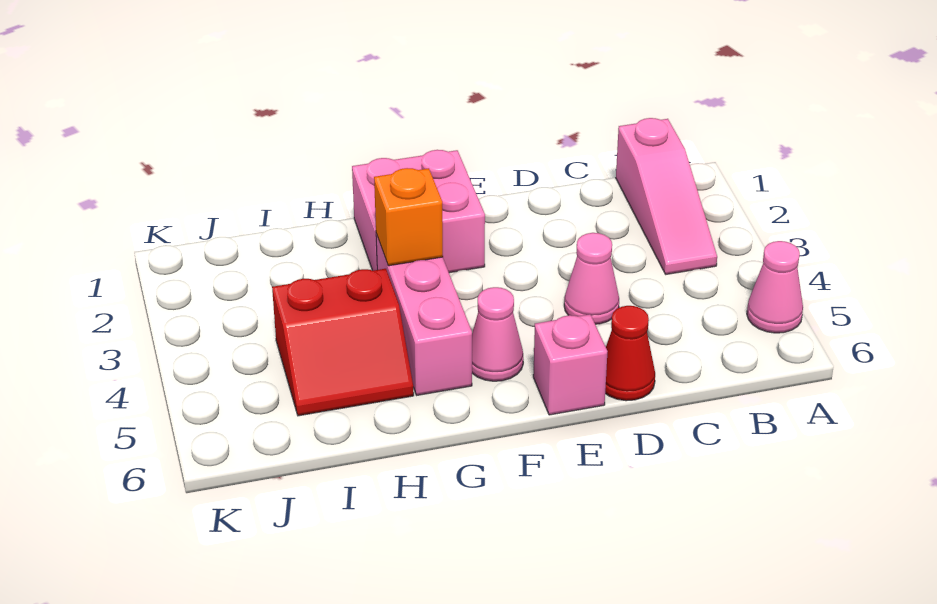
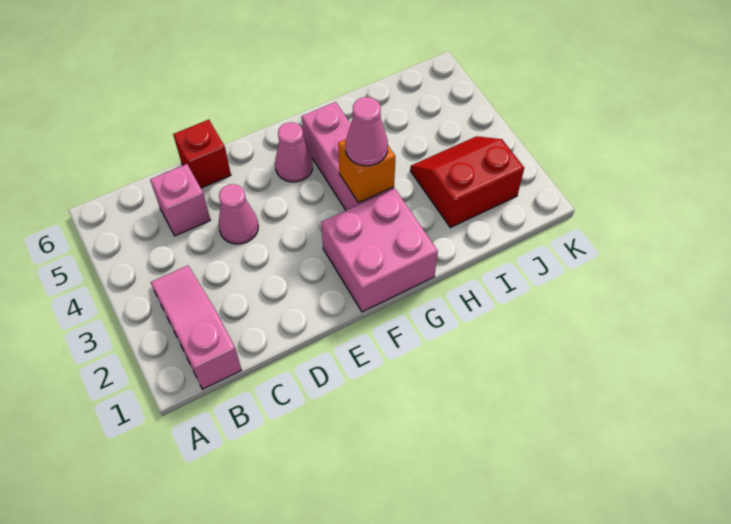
pink 1x1 cone [747,241,803,333] -> pink 1x1 cone moved to [345,97,388,166]
red 1x1 cone [605,306,655,401] -> red 1x1 brick [173,120,231,188]
pink 1x1 brick [533,314,608,415] -> pink 1x1 brick moved to [150,164,210,236]
red 2x2 slope [272,269,414,416] -> red 2x2 slope moved to [410,136,524,228]

